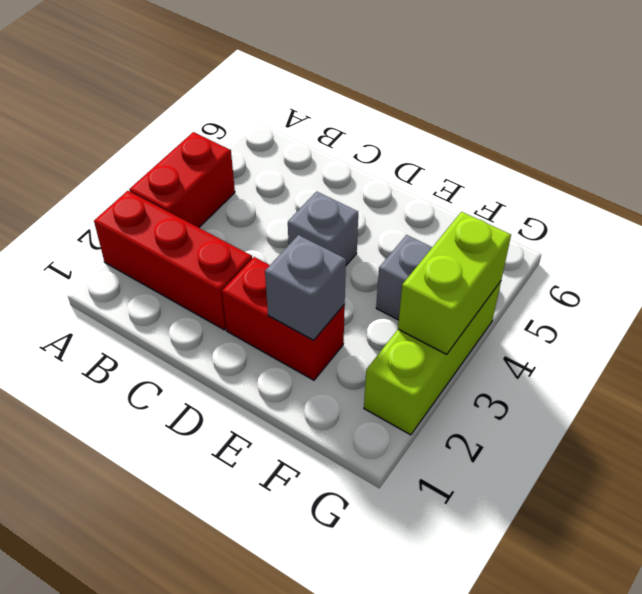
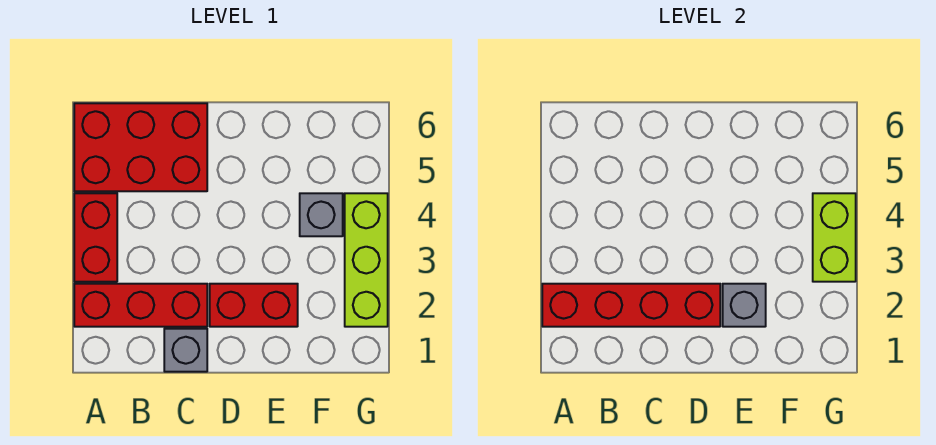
none -> red 1x4 brick [542,284,720,327]
none -> red 2x3 brick [74,103,207,191]
grey 1x1 brick [288,191,358,265] -> grey 1x1 brick moved to [164,329,207,372]

